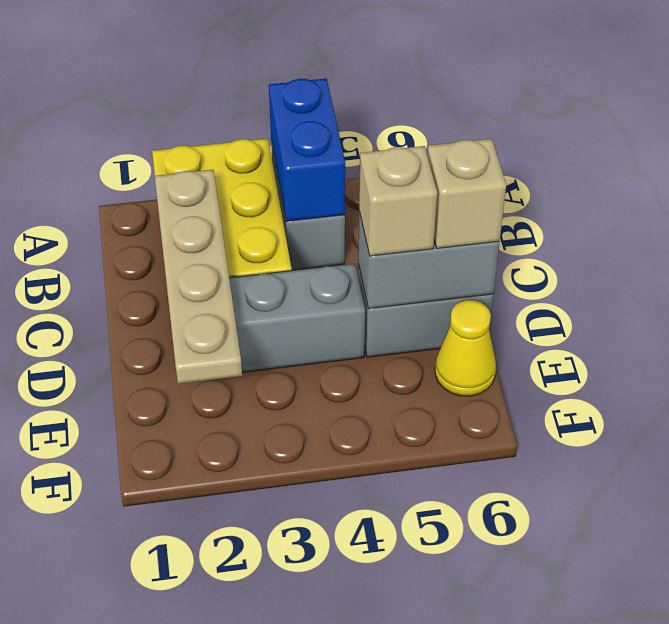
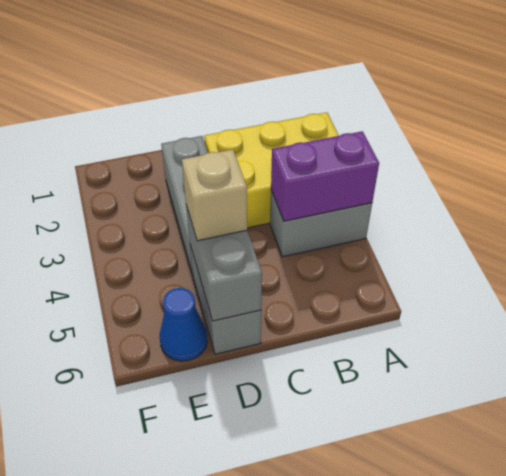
blue 1x2 brick [269,78,345,221] -> purple 1x2 brick [271,131,379,221]
tan 1x4 plate [155,170,242,384] -> none
tan 1x1 brick [427,139,506,248] -> none
yellow 1x1 cone [435,300,496,396] -> blue 1x1 cone [160,288,208,361]

